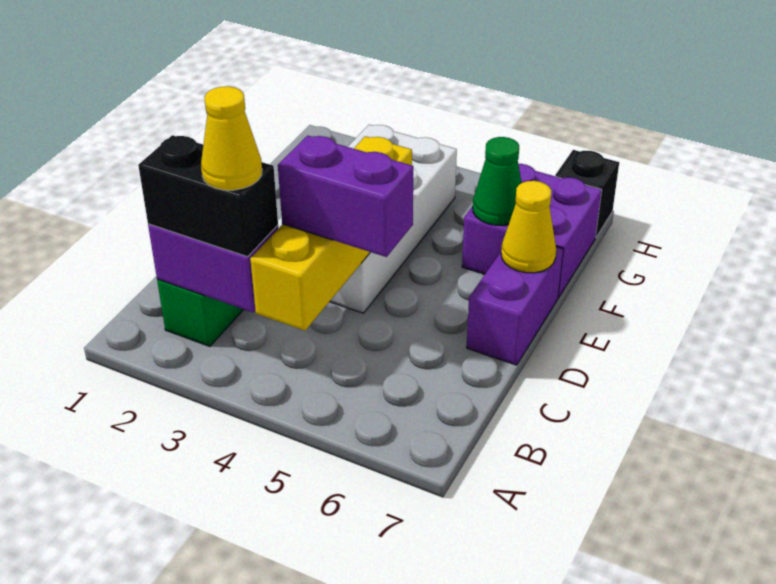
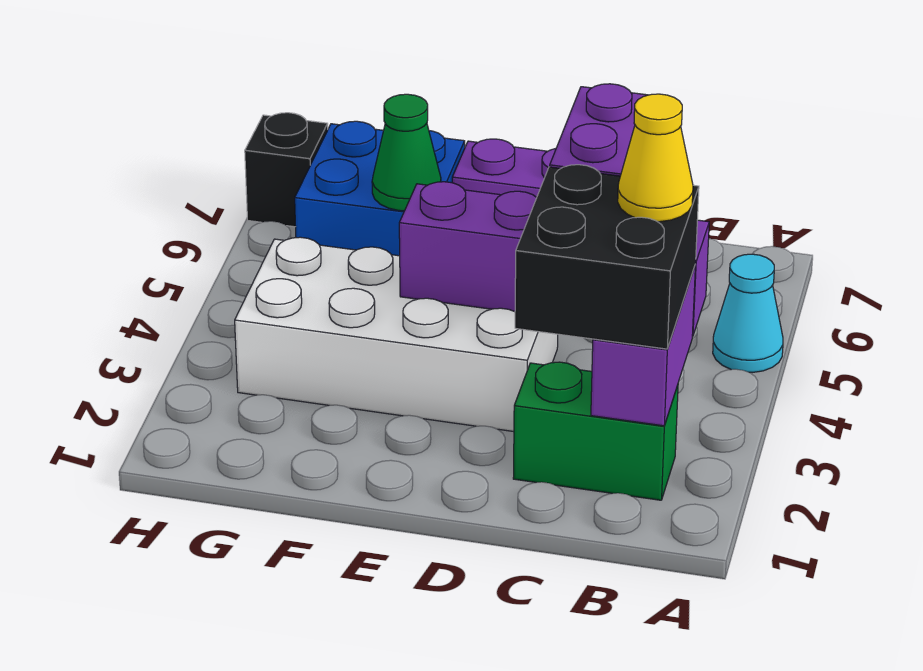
none -> cyan 1x1 cone [713,254,783,372]
black 1x2 brick [138,135,278,257] -> black 2x2 brick [515,165,699,349]
yellow 1x4 brick [250,136,412,331] -> purple 1x4 brick [399,182,709,336]
yellow 1x1 cone [501,181,556,273] -> none
purple 2x2 brick [462,164,602,298] -> blue 2x2 brick [295,121,465,256]

